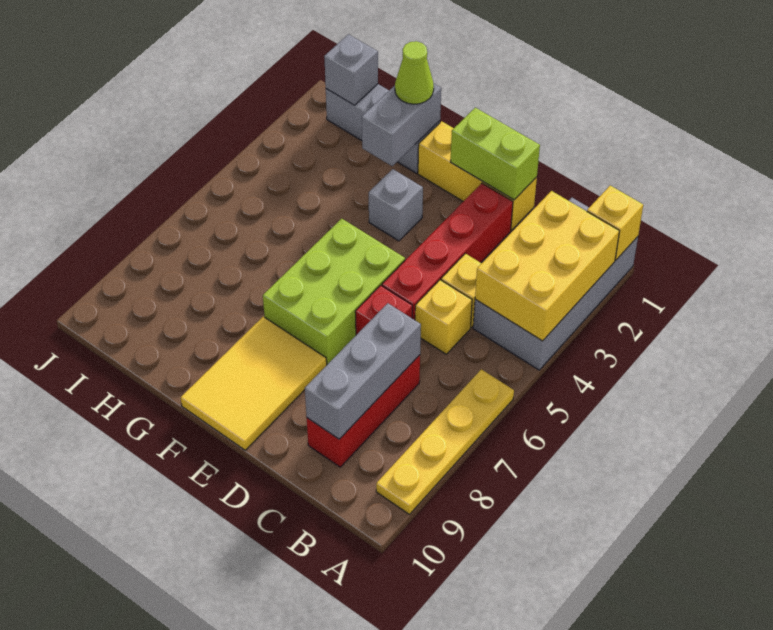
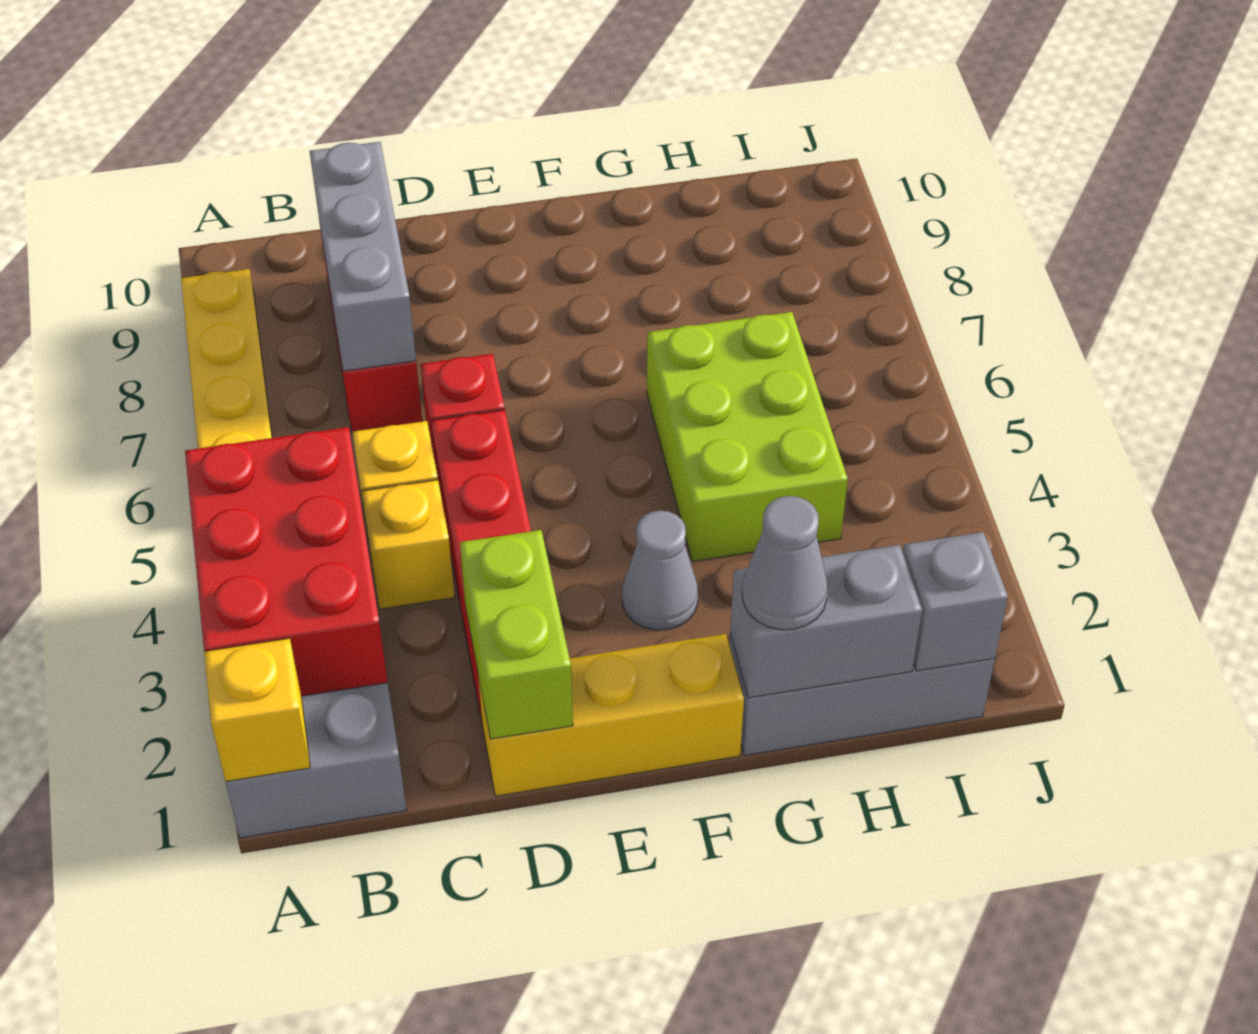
yellow 2x3 brick [475,191,619,341] -> red 2x3 brick [185,427,388,696]
lime 1x2 brick [451,108,540,200] -> lime 1x2 brick turned to [460,530,573,739]
lime 2x3 brick [263,219,405,365] -> lime 2x3 brick moved to [647,312,848,561]
yellow 2x3 tile [181,317,327,450] -> none
grey 1x1 brick [369,169,423,241] -> grey 1x1 cone [622,511,698,630]
grey 1x2 brick [362,83,441,166] -> grey 1x2 brick turned to [730,545,922,698]
lime 1x1 cone [395,41,434,104] -> grey 1x1 cone [742,496,828,630]

